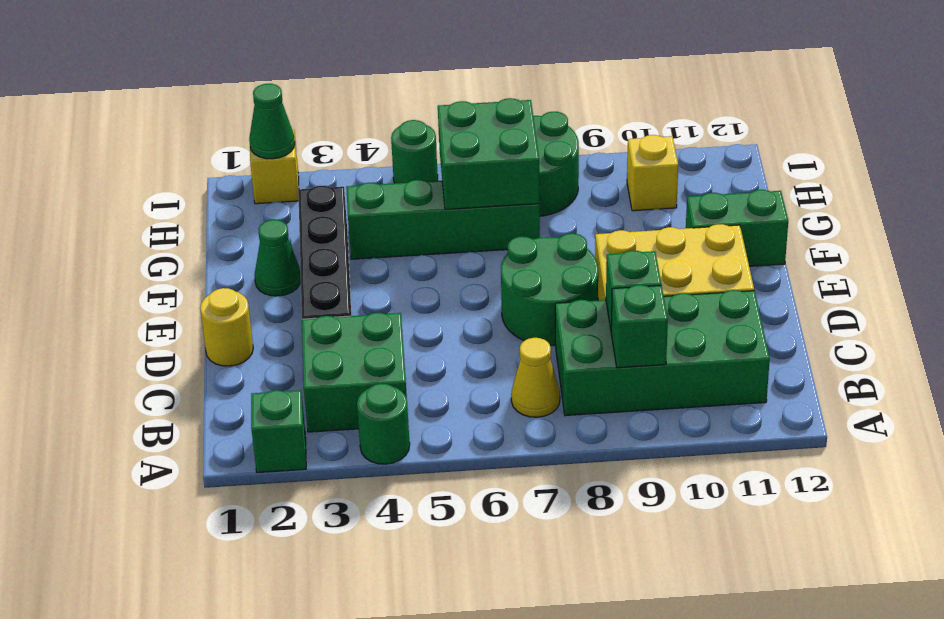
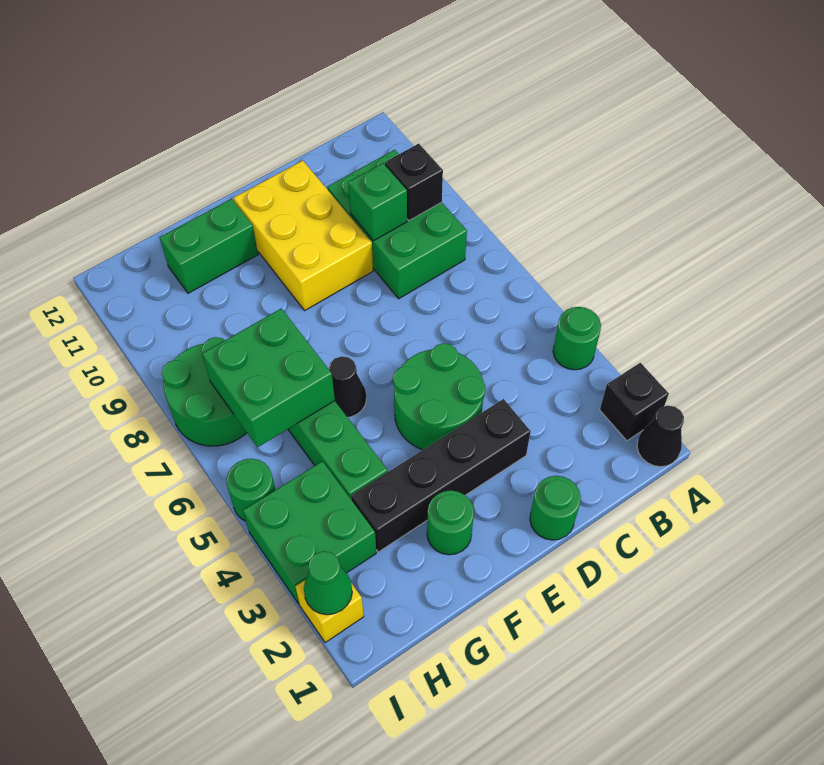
none -> black 1x1 cone [637,405,684,467]
green 1x1 brick [251,390,306,473] -> black 1x1 brick [600,363,669,441]
green 2x2 brick [302,313,407,432] -> green 2x2 brick moved to [243,461,376,604]
yellow 1x1 cone [511,338,560,417] -> none
green 2x4 brick [555,290,770,416] -> green 2x3 brick [327,150,467,299]
green 1x1 brick [611,285,668,368] -> black 1x1 brick [385,144,443,220]
yellow 1x1 round brick [200,288,253,366] -> green 1x1 round brick [530,476,581,540]
green 2x2 round brick [501,233,598,346] -> green 2x2 round brick moved to [393,343,486,450]
green 1x1 cone [255,220,301,296] -> green 1x1 round brick [427,490,474,555]
none -> black 1x1 cone [329,356,366,417]
green 1x2 brick [686,190,788,266] -> green 1x2 brick turned to [160,199,258,293]
yellow 1x1 brick [627,135,678,211] -> none

